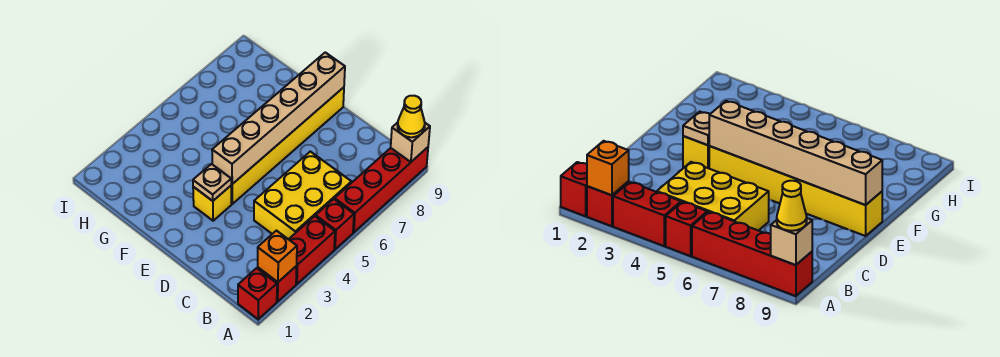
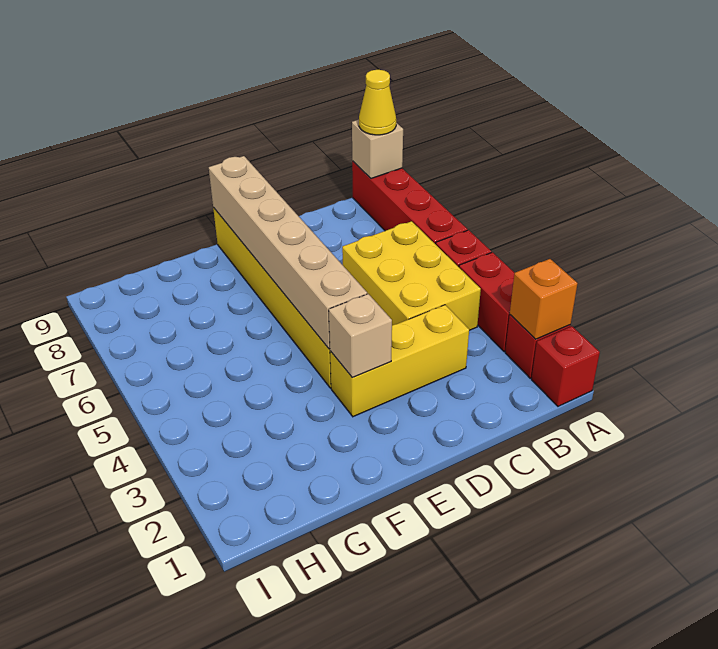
yellow 1x1 brick [193,186,231,221] -> yellow 1x3 brick [330,305,469,417]
tan 1x1 plate [193,164,231,201] -> tan 1x1 brick [329,294,392,377]

